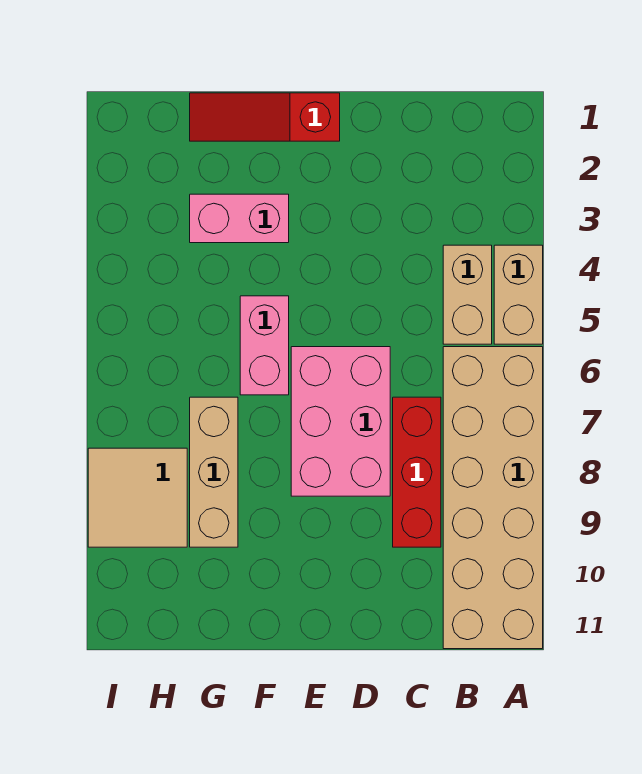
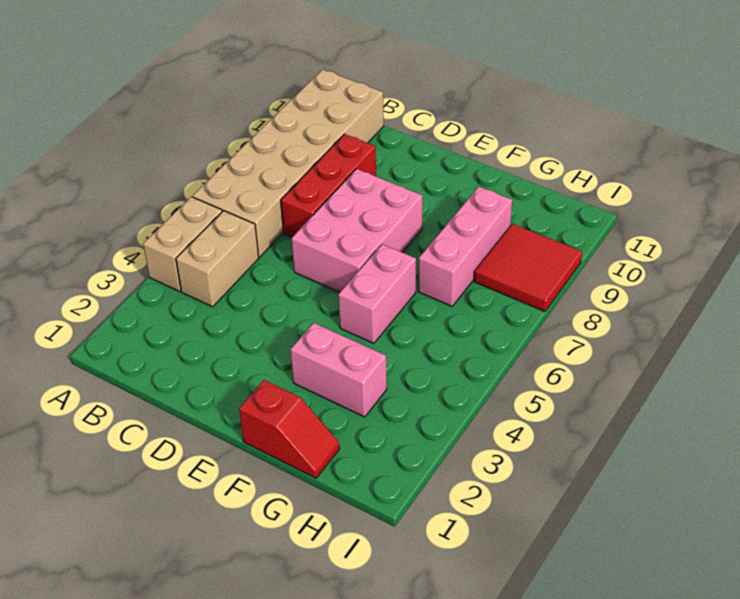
red 1x3 slope [190,93,340,141] -> red 1x2 slope [239,380,340,478]
tan 1x3 brick [190,397,238,547] -> pink 1x3 brick [419,187,512,306]
tan 2x2 tile [88,448,187,547] -> red 2x2 tile [474,224,582,311]

